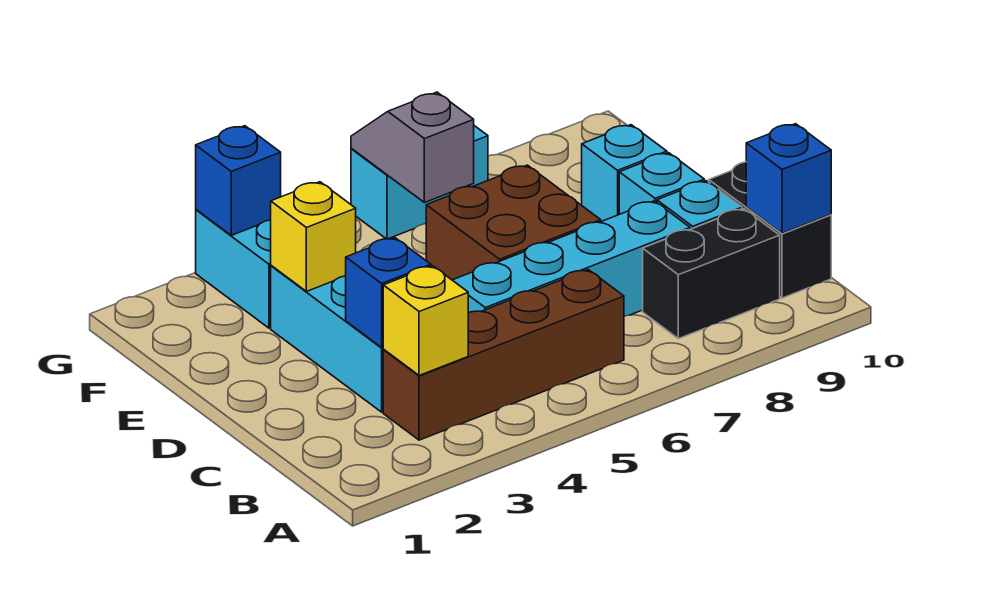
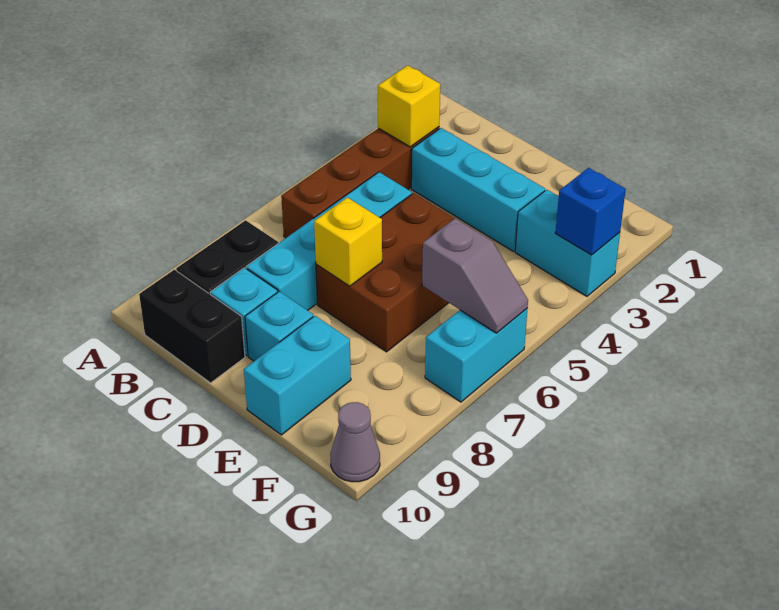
blue 1x1 brick [746,124,831,233] -> none
blue 1x1 brick [346,238,431,347] -> none
brown 2x2 brick [426,165,601,280] -> brown 2x3 brick [316,193,455,352]
yellow 1x1 brick [271,182,356,291] -> yellow 1x1 brick moved to [314,197,382,286]
cyan 1x1 brick [582,125,667,222] -> cyan 1x2 brick [244,316,351,435]
none -> grey 1x1 cone [330,402,380,482]

